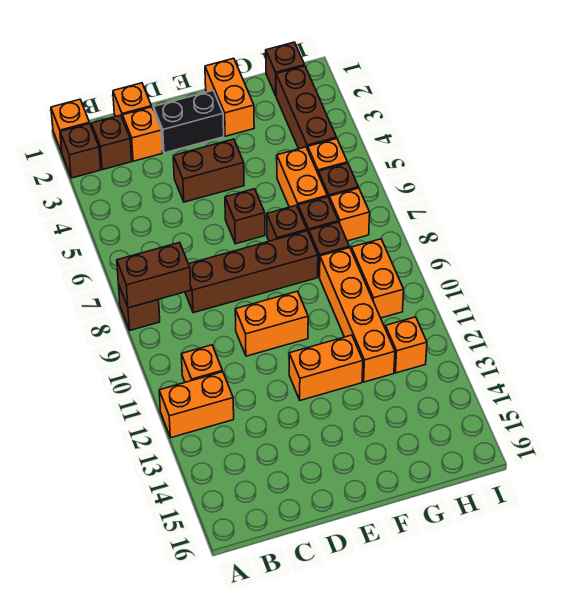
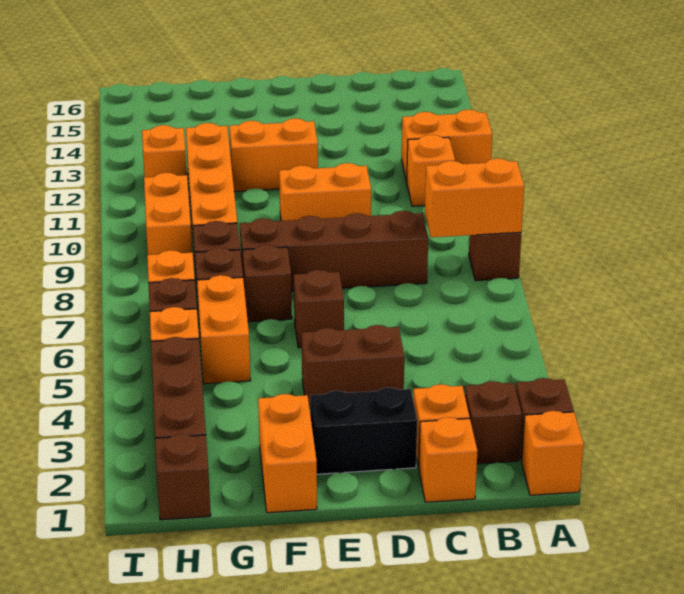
brown 1x2 brick [117,243,191,308] -> orange 1x2 brick [425,158,524,237]

